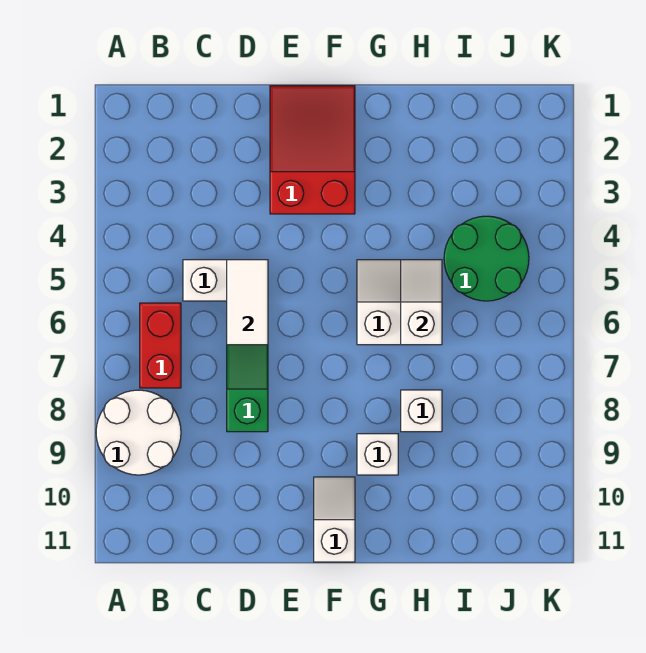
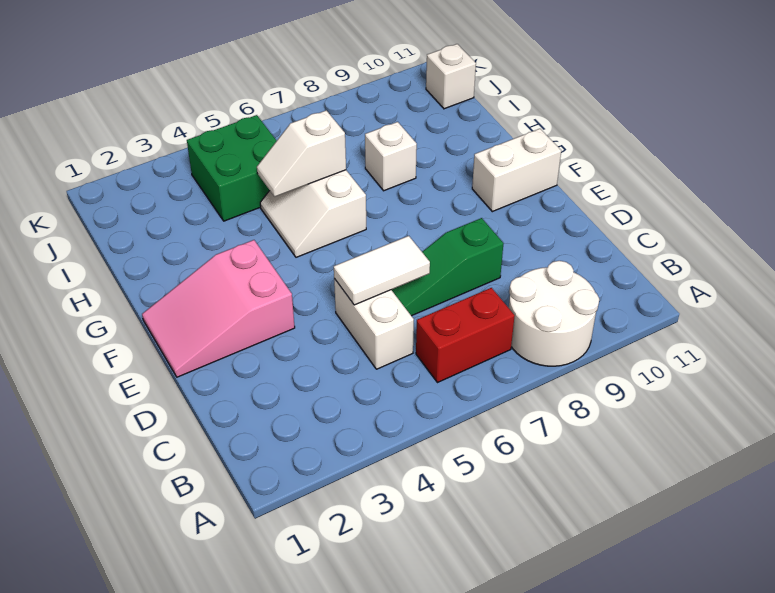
red 2x3 slope [270,86,355,214] -> pink 2x3 slope [142,240,295,377]
white 1x2 slope [314,477,355,562] -> white 1x2 brick [472,129,561,212]
white 1x1 brick [357,434,398,475] -> white 1x1 brick moved to [426,44,476,109]
green 2x2 round brick [444,216,529,301] -> green 2x2 brick [187,115,277,221]

